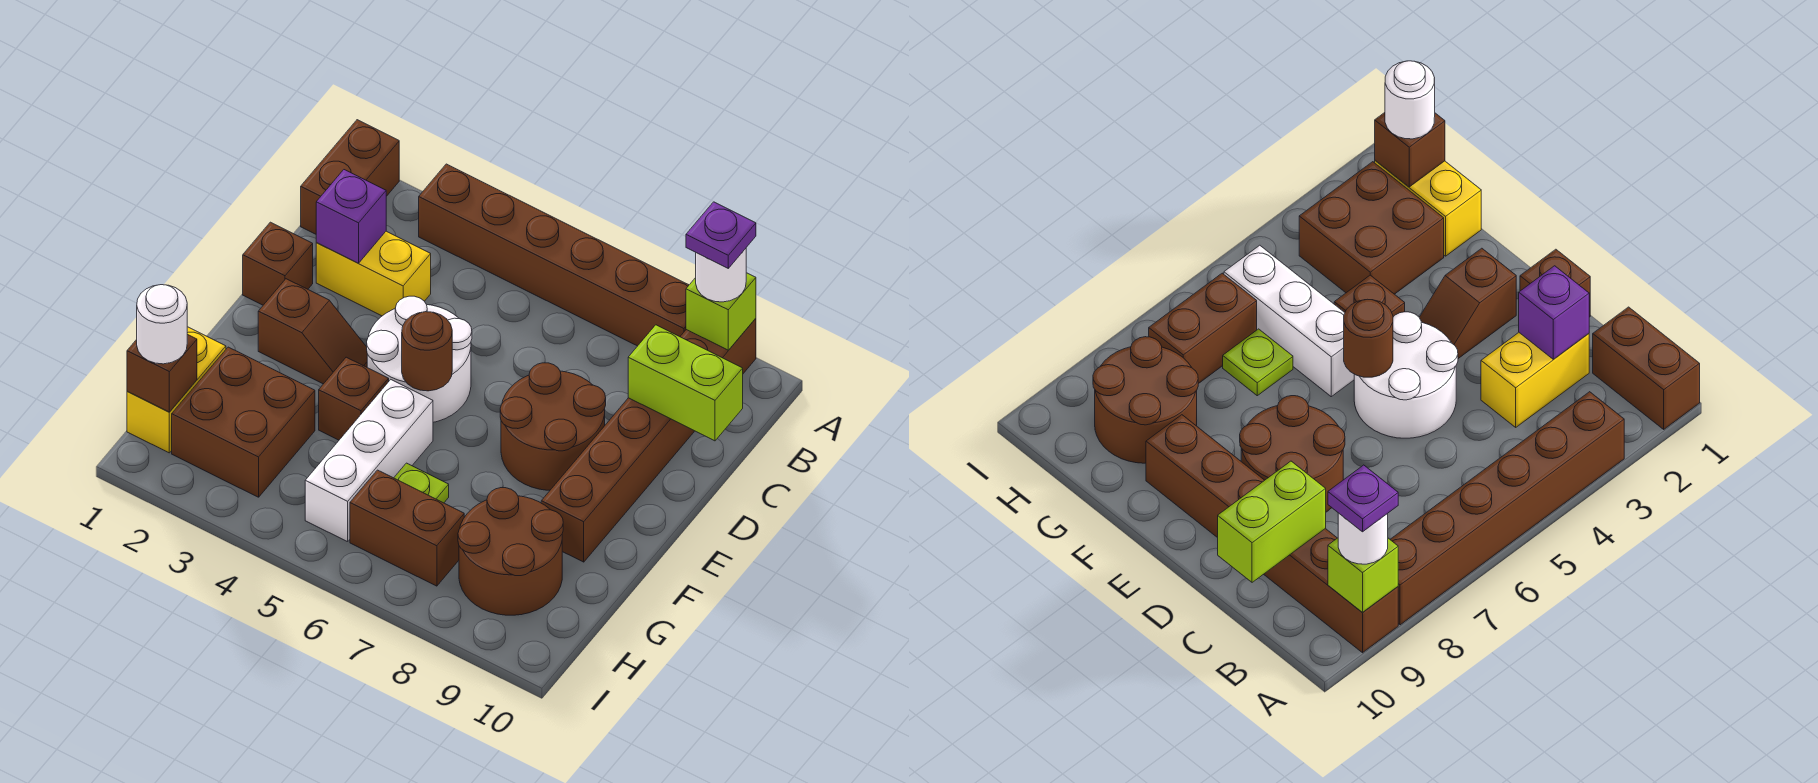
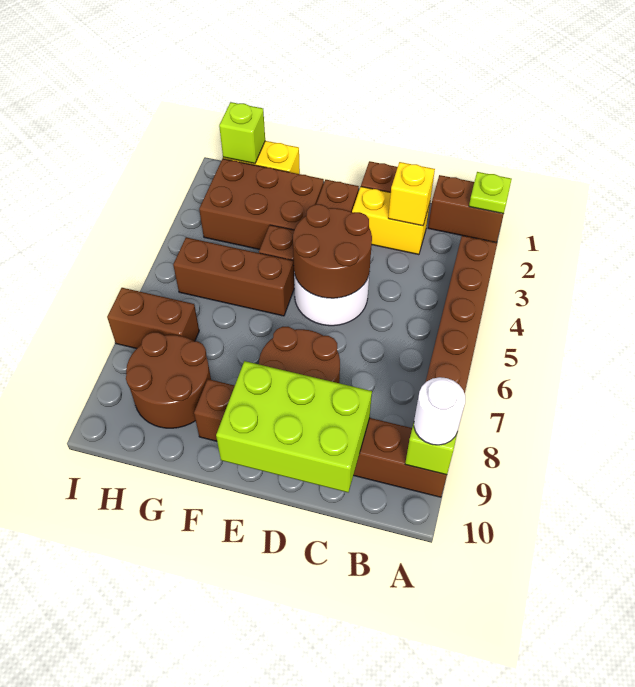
purple 1x1 plate [686,202,756,268] -> none
yellow 1x2 brick [316,231,431,316] -> yellow 1x2 brick turned to [352,187,430,255]
purple 1x1 brick [316,170,386,263] -> yellow 1x1 brick [388,162,435,226]
lime 1x2 brick [628,325,743,441] -> lime 2x3 brick [216,361,372,492]
brown 1x1 round brick [402,312,452,391] -> brown 2x2 round brick [293,204,372,298]
white 1x3 brick [305,380,433,542] -> brown 1x3 brick [173,237,294,316]
brown 2x2 brick [172,347,315,497] -> brown 2x3 brick [199,159,324,249]
lime 1x1 plate [394,463,449,503] -> lime 1x1 plate moved to [469,172,512,214]
brown 1x1 brick [127,334,197,412] -> lime 1x1 brick [219,102,265,164]
white 1x1 round brick [137,285,187,364] -> none
brown 1x2 brick [350,470,464,586] -> brown 1x2 brick turned to [107,288,199,349]

